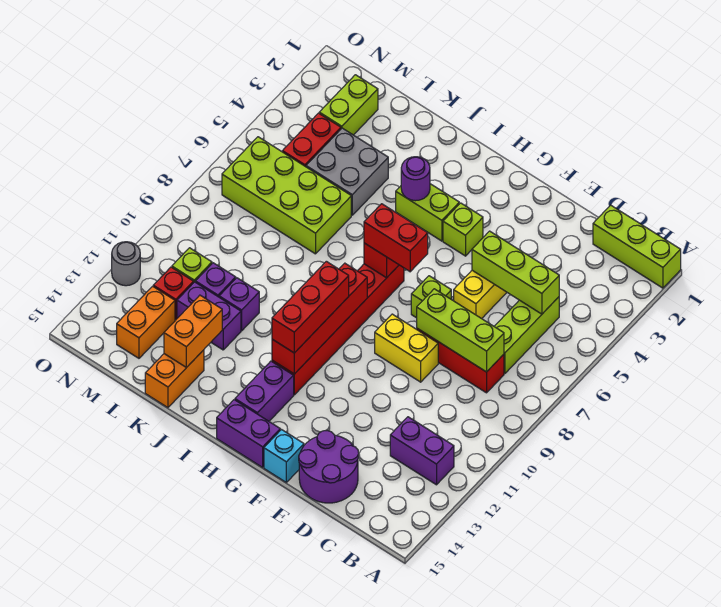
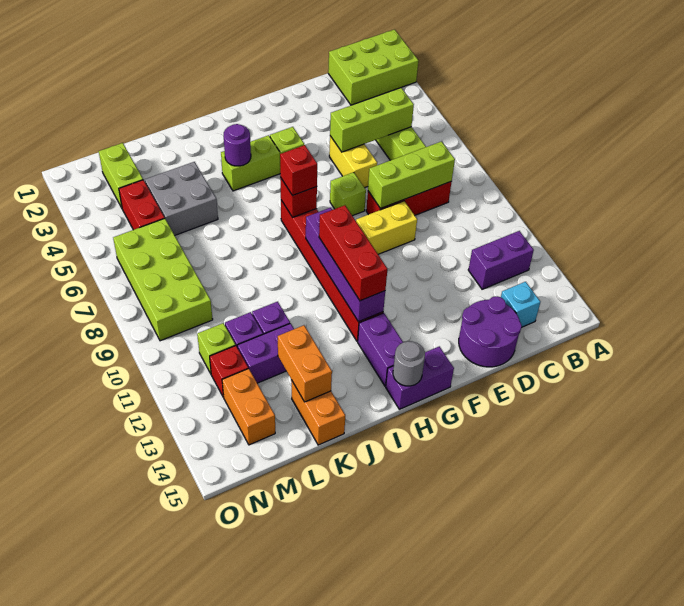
lime 1x3 brick [593,205,681,288] -> lime 2x3 brick [328,30,419,105]
cyan 1x1 brick [264,430,304,482] -> cyan 1x1 brick moved to [501,282,540,328]
red 1x2 brick [364,204,428,272] -> red 1x1 brick [280,145,317,196]
red 1x4 brick [272,263,367,374] -> purple 1x4 brick [306,208,385,322]
lime 2x4 brick [222,137,351,254] -> lime 2x4 brick turned to [113,219,213,341]
grey 1x1 round brick [112,242,140,286] -> grey 1x1 round brick moved to [393,341,425,386]

